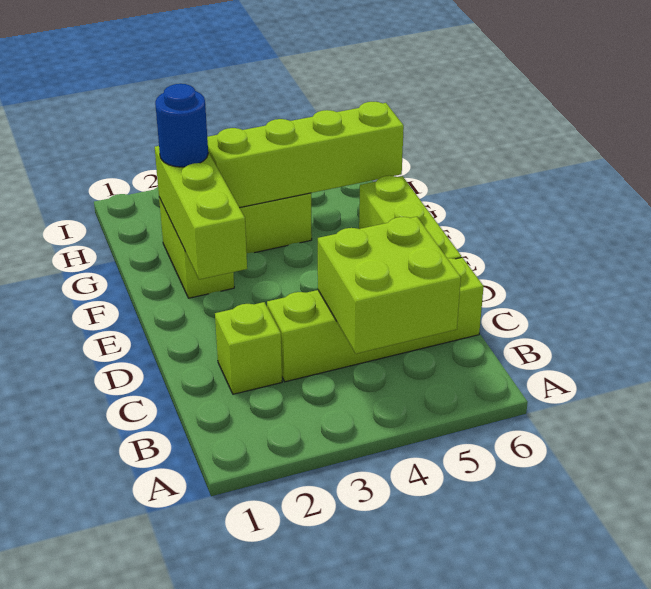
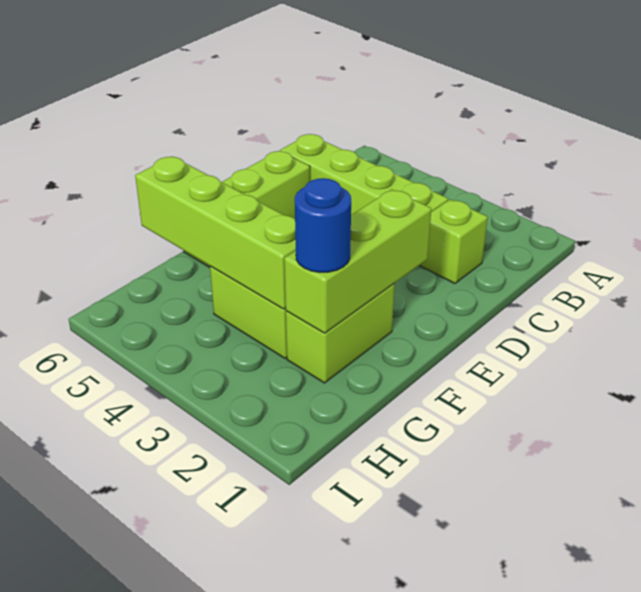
lime 2x2 brick [318,217,461,354] -> none

